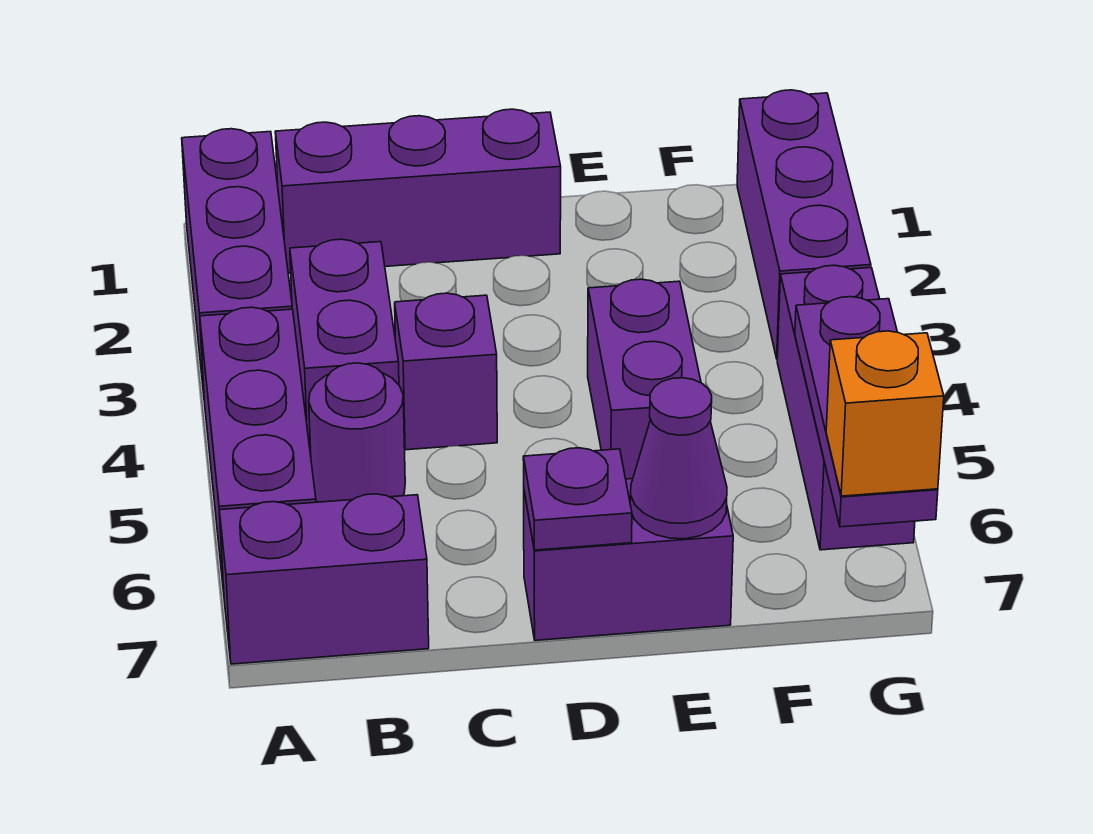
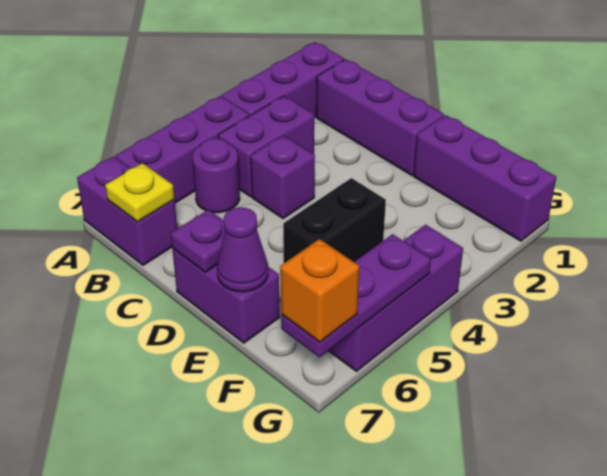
none -> yellow 1x1 plate [105,163,174,222]
purple 1x2 brick [588,279,701,479] -> black 1x2 brick [283,178,386,263]
purple 1x3 brick [737,90,871,358] -> purple 1x3 brick turned to [414,115,556,241]

